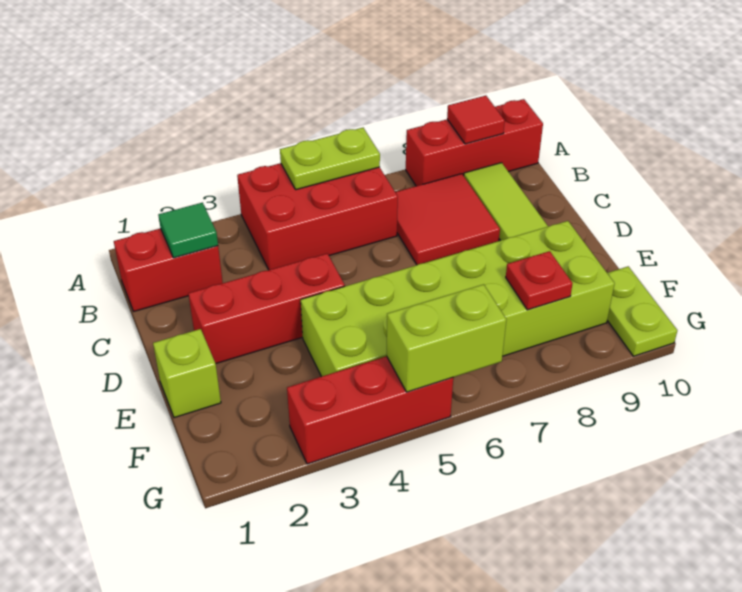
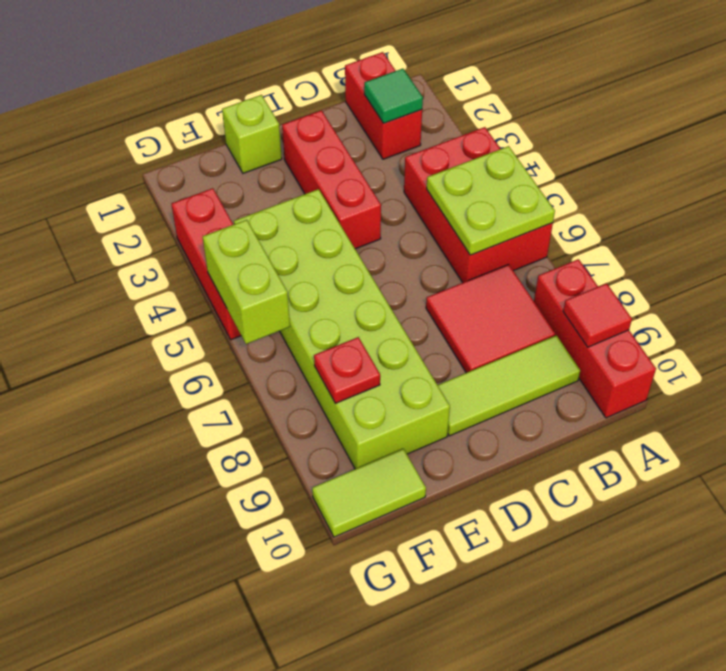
lime 1x2 plate [280,128,380,190] -> lime 2x2 plate [427,146,555,255]
lime 1x2 plate [607,266,677,356] -> lime 1x2 tile [312,449,426,537]

